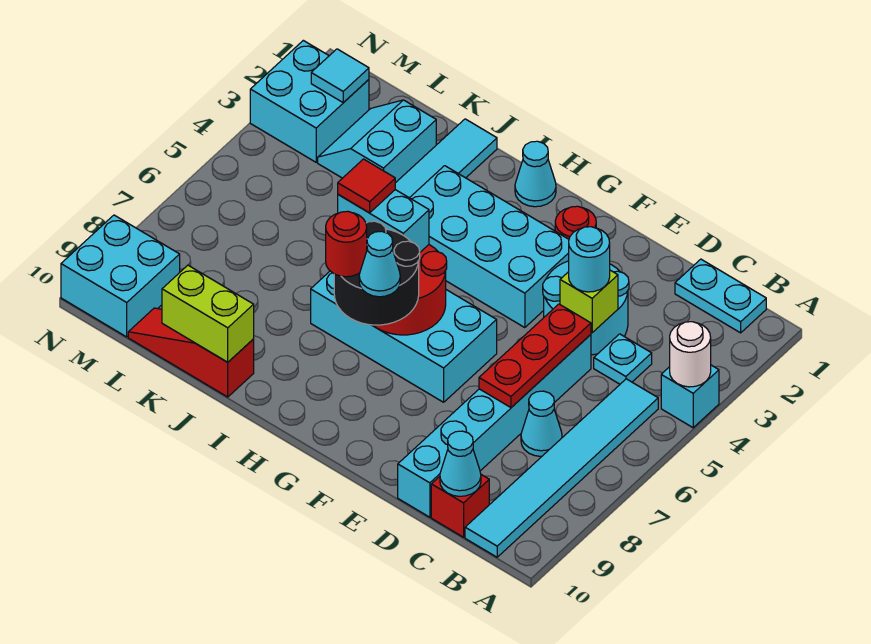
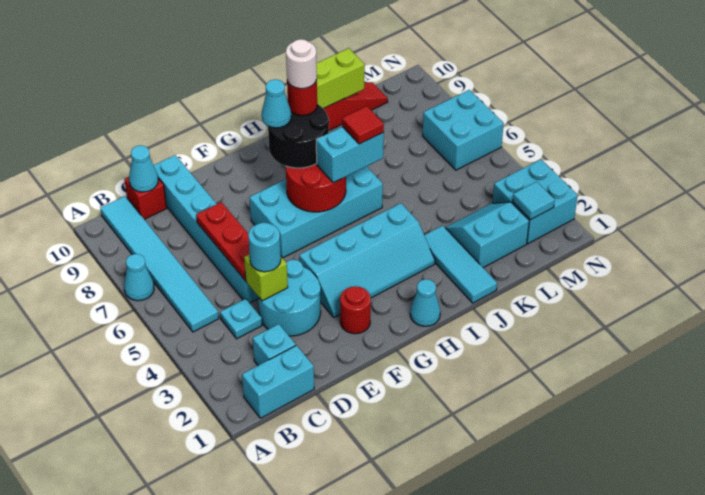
cyan 1x1 brick [661,365,719,428] -> cyan 1x1 brick moved to [253,324,296,365]
white 1x1 round brick [670,322,711,387] -> white 1x1 round brick moved to [286,39,317,89]
cyan 1x2 plate [675,259,766,333] -> cyan 1x2 brick [242,345,314,418]
cyan 1x1 cone [521,391,562,456] -> cyan 1x1 cone moved to [124,254,154,301]
cyan 2x4 brick [410,166,569,328] -> cyan 2x4 slope [299,203,435,317]
cyan 2x2 slope [318,100,436,183] -> cyan 2x2 slope turned to [445,202,529,268]
cyan 2x2 brick [61,215,180,337] -> cyan 2x2 brick moved to [423,90,504,170]

